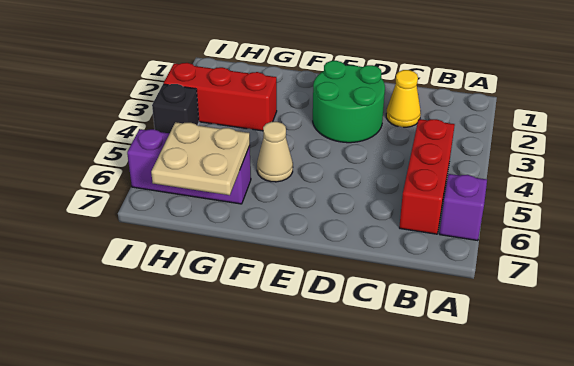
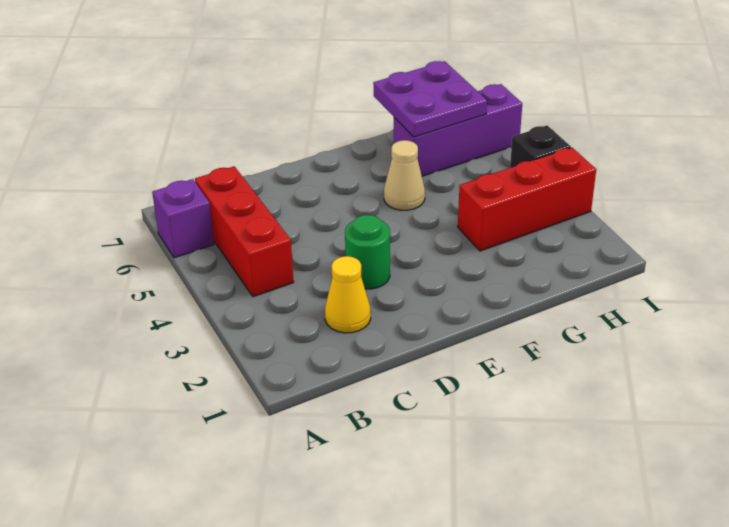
green 2x2 round brick [313,61,385,143] -> green 1x1 round brick [345,215,390,289]
tan 2x2 plate [151,122,250,195] -> purple 2x2 plate [373,61,487,137]

